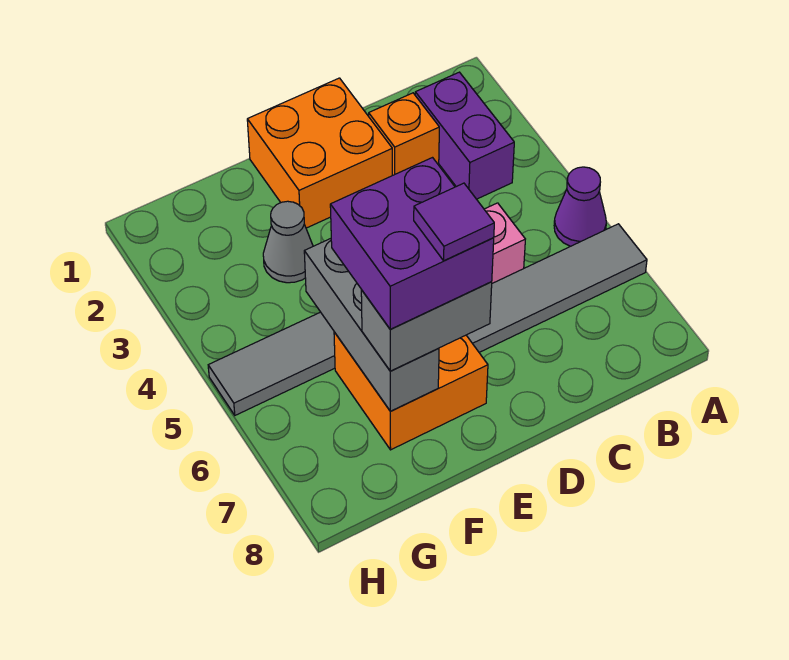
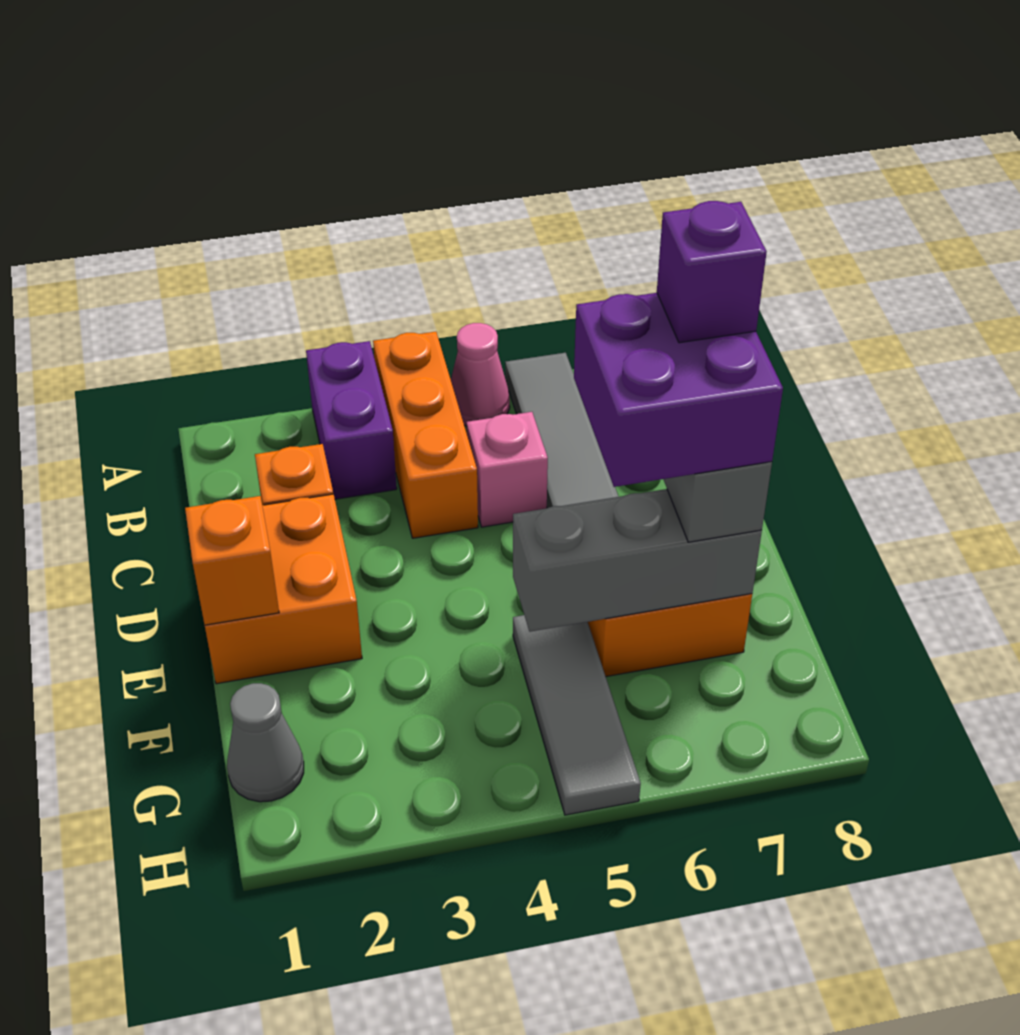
none -> orange 1x3 brick [373,332,478,538]
purple 1x1 cone [554,167,606,246] -> pink 1x1 cone [451,323,510,426]
purple 1x2 brick [415,72,514,199] -> purple 1x2 brick turned to [306,341,397,499]
none -> orange 1x1 brick [185,496,279,625]
purple 1x1 tile [414,183,494,261] -> purple 1x1 brick [657,201,767,343]
grey 1x1 cone [263,201,313,283] -> grey 1x1 cone moved to [227,683,304,802]

